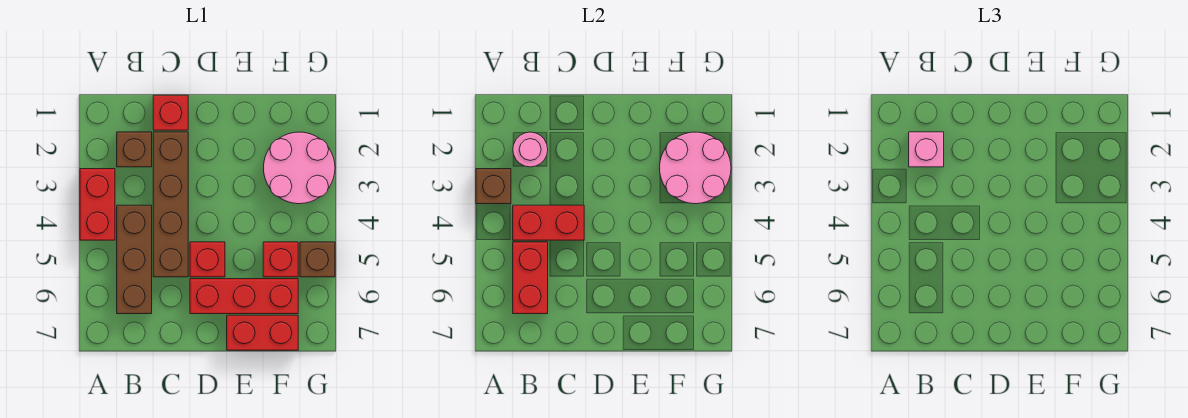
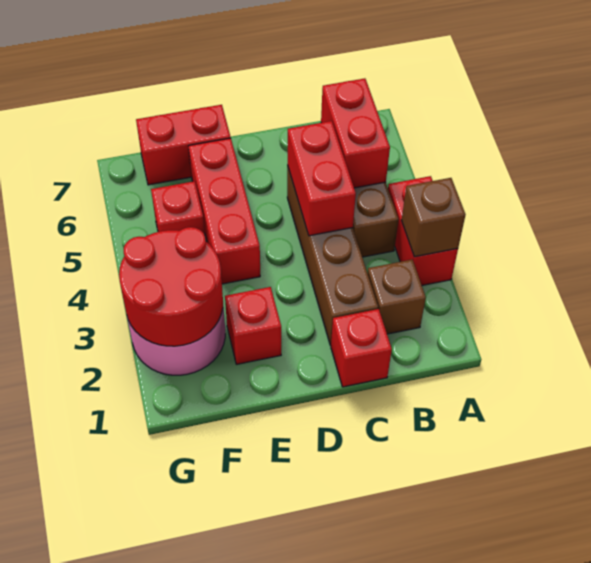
pink 1x1 round brick [513,132,548,167] -> none
pink 1x1 brick [909,132,944,167] -> none
red 1x2 brick [513,205,584,240] -> red 1x2 brick turned to [288,121,356,236]
red 1x1 brick [190,242,225,277] -> red 1x1 brick moved to [225,287,281,364]
red 1x3 brick [190,279,298,314] -> red 1x3 brick turned to [189,138,260,284]
pink 2x2 round brick [660,132,731,204] -> red 2x2 round brick [119,227,223,346]
brown 1x1 brick [300,242,335,277] -> none

